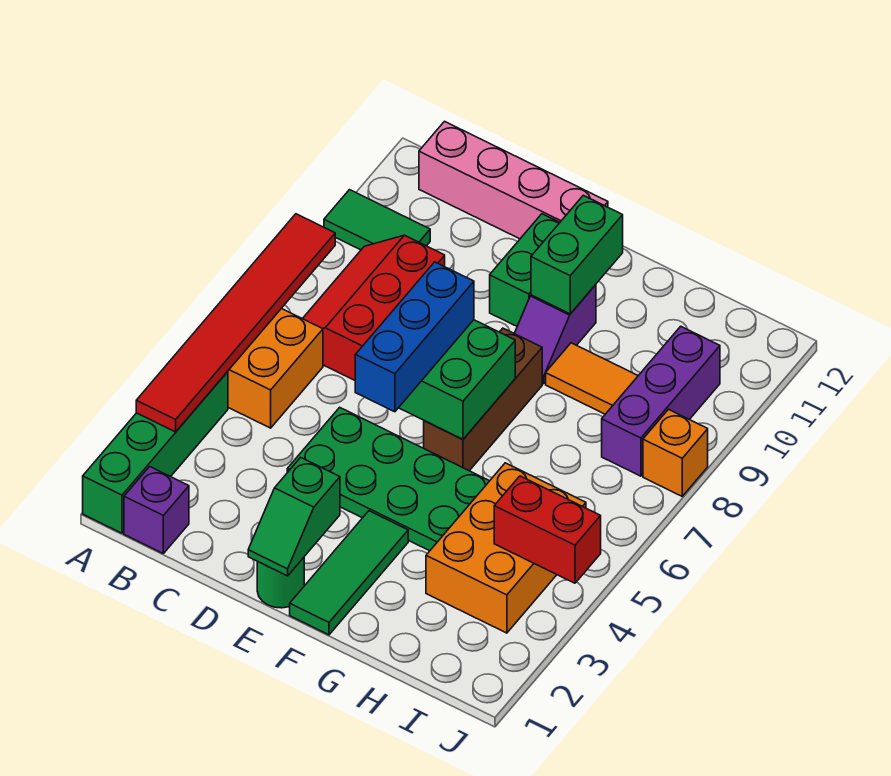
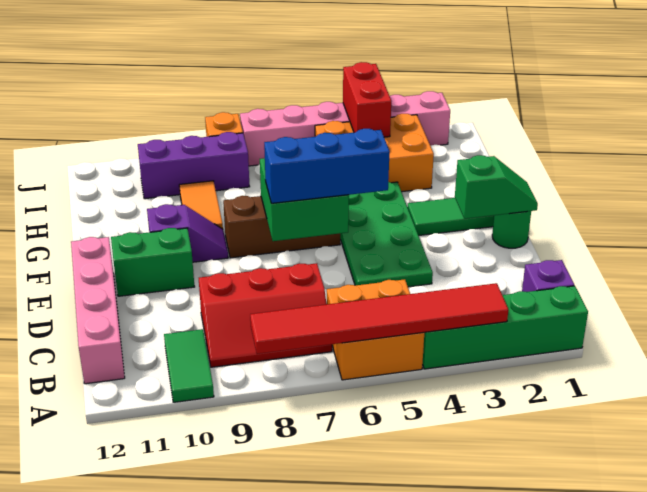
green 1x2 brick [531,195,623,314] -> none
none -> pink 1x6 brick [240,91,450,166]

